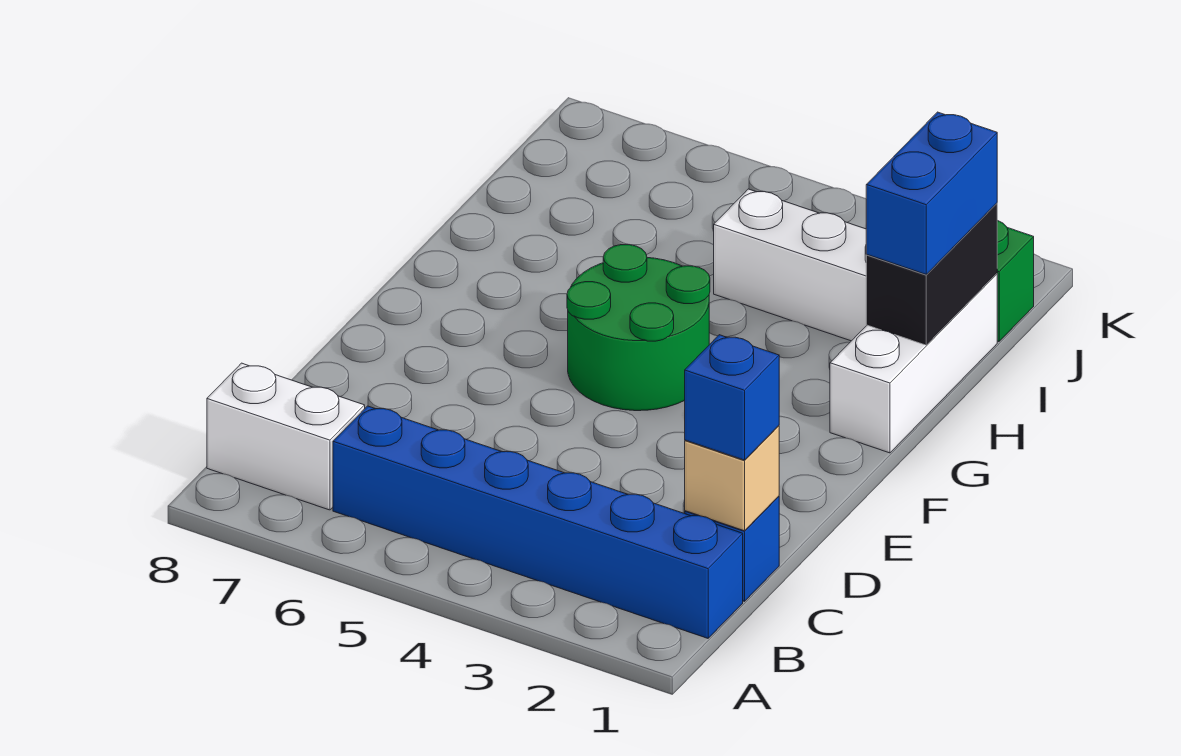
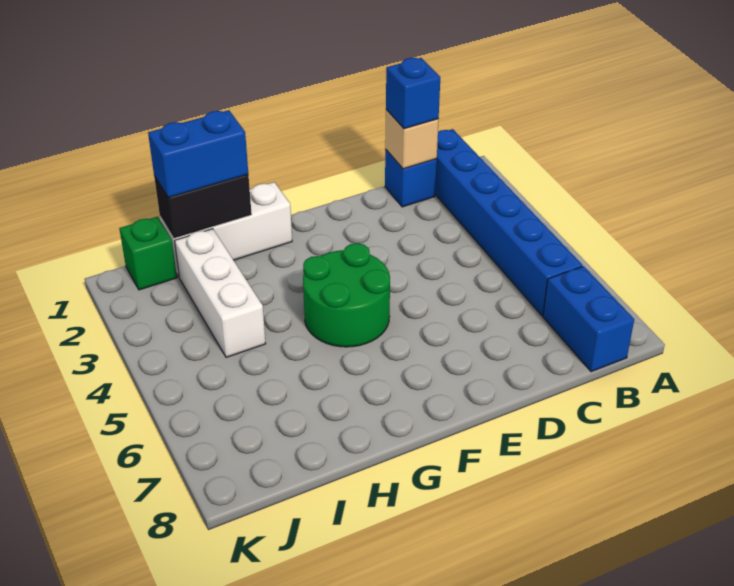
white 1x2 brick [207,363,365,510] -> blue 1x2 brick [543,266,634,372]

